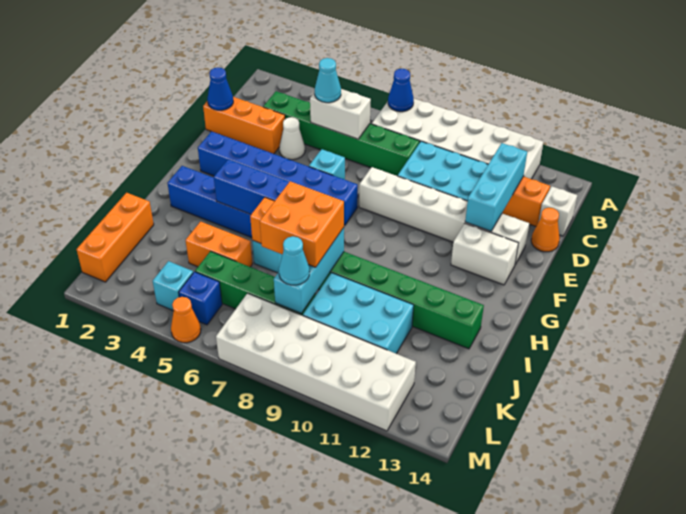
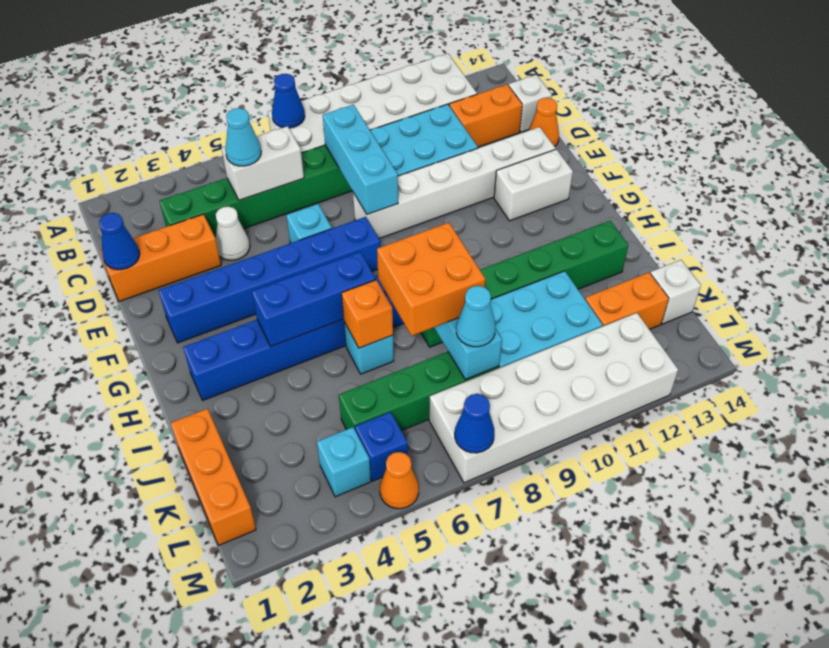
cyan 1x3 brick [465,143,527,231] -> cyan 1x3 brick moved to [323,105,398,214]
orange 1x2 brick [186,222,252,267] -> orange 1x2 brick moved to [585,272,669,329]
none -> white 1x1 brick [650,260,701,324]
none -> blue 1x1 cone [455,394,494,453]

